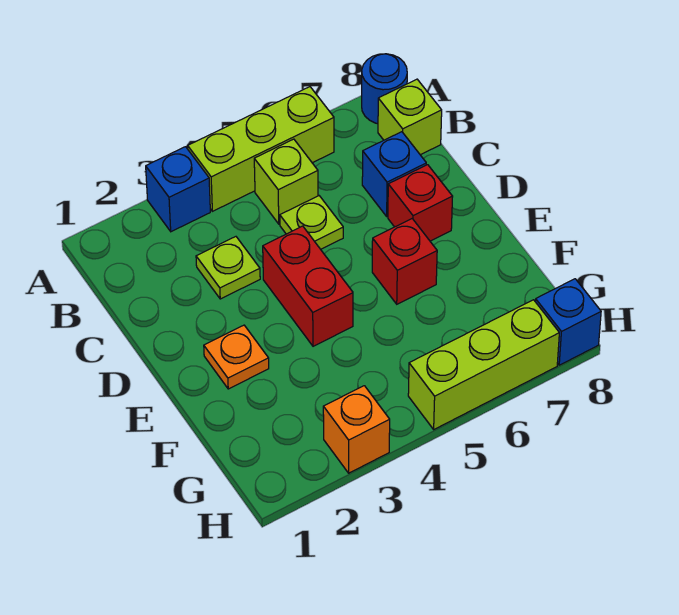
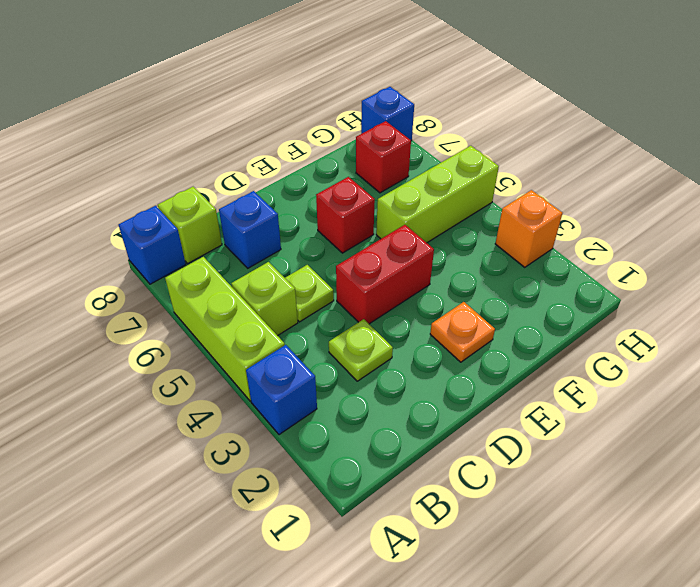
blue 1x1 round brick [362,54,407,124] -> blue 1x1 brick [119,206,186,284]
red 1x1 brick [388,165,453,241] -> red 1x1 brick moved to [356,121,411,193]
lime 1x3 brick [408,300,559,429] -> lime 1x3 brick turned to [376,146,499,243]

